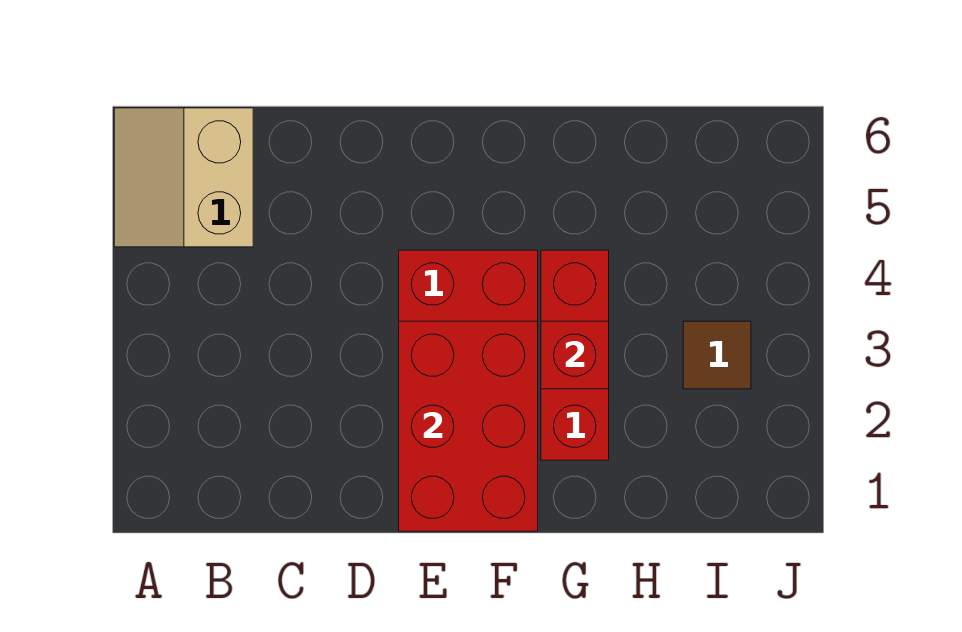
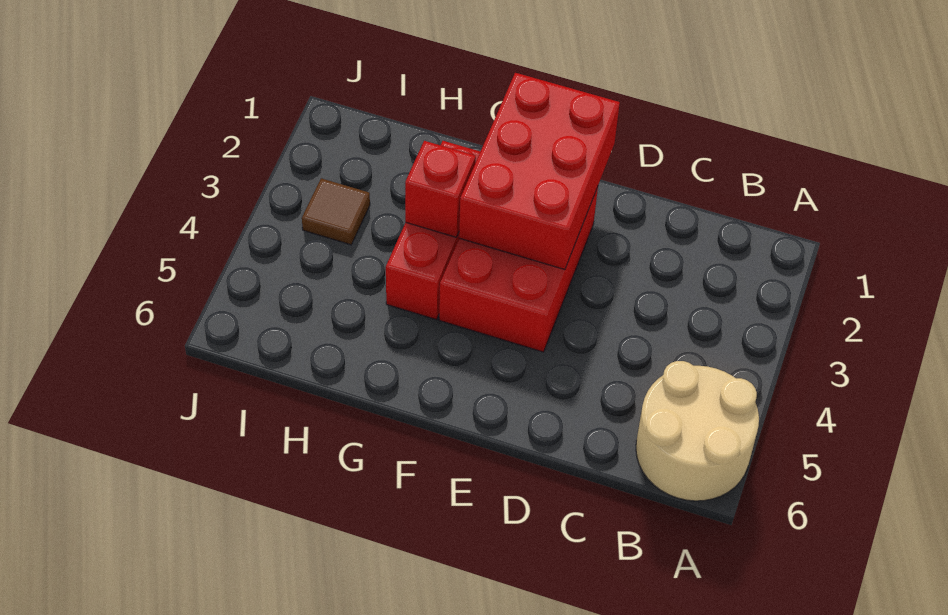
tan 2x2 slope [114,108,253,247] -> tan 2x2 round brick [636,361,759,501]

